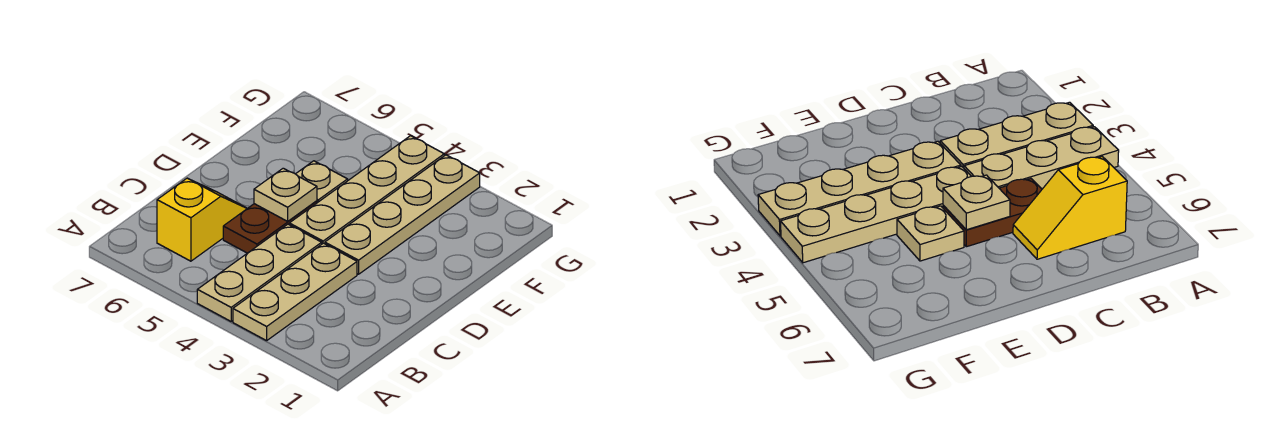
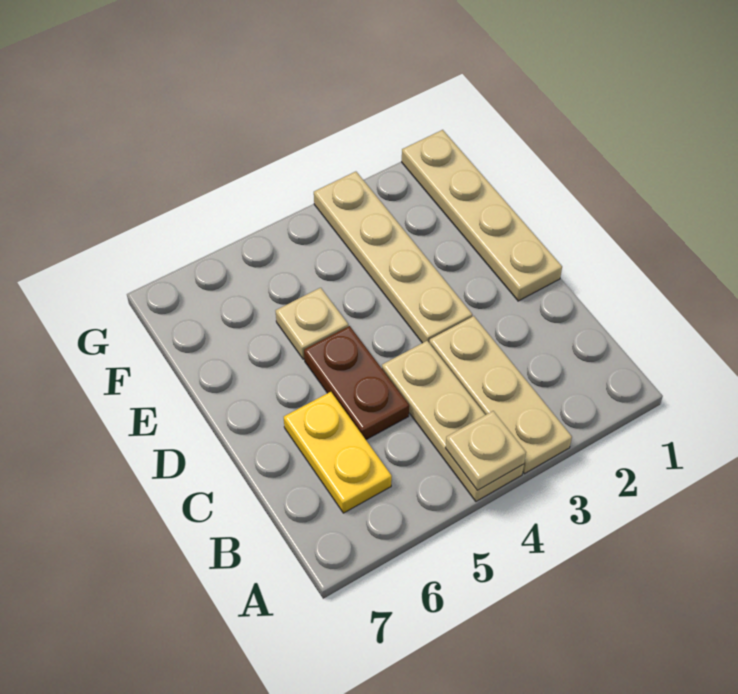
yellow 1x2 slope [157,178,247,261] -> yellow 1x2 plate [284,392,392,513]
tan 1x4 plate [289,136,444,244] -> tan 1x4 plate moved to [402,130,562,301]
tan 1x1 plate [254,168,317,221] -> tan 1x1 plate moved to [445,411,526,490]

